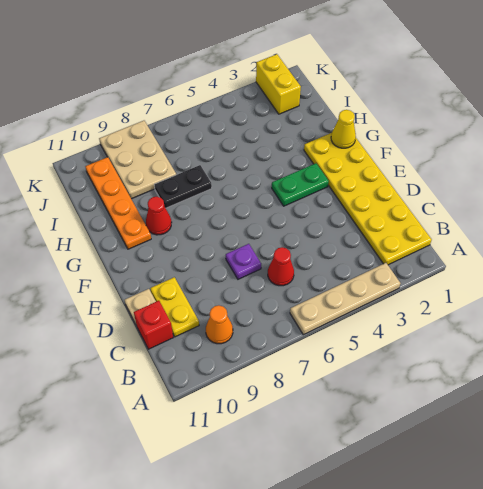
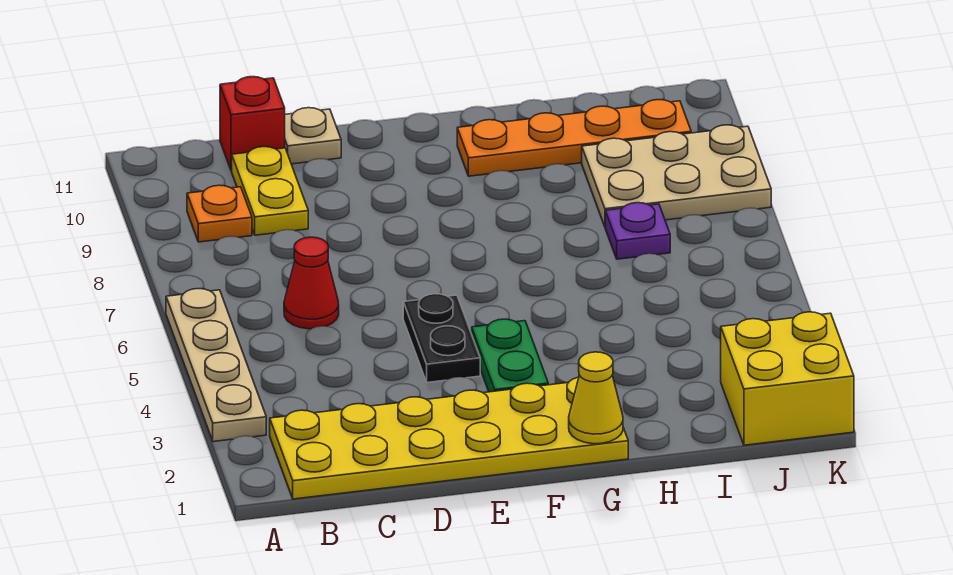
orange 1x1 cone [206,305,233,344] -> orange 1x1 plate [187,185,252,242]
yellow 1x2 plate [150,277,199,337] -> yellow 1x2 plate turned to [232,147,308,235]
purple 1x1 plate [226,244,261,279] -> purple 1x1 plate moved to [605,203,670,259]
red 1x1 cone [146,197,172,235] -> none
black 1x2 plate [154,165,212,208] -> black 1x2 plate moved to [403,294,480,383]
yellow 1x2 brick [256,54,301,114] -> yellow 2x2 brick [721,312,854,445]

